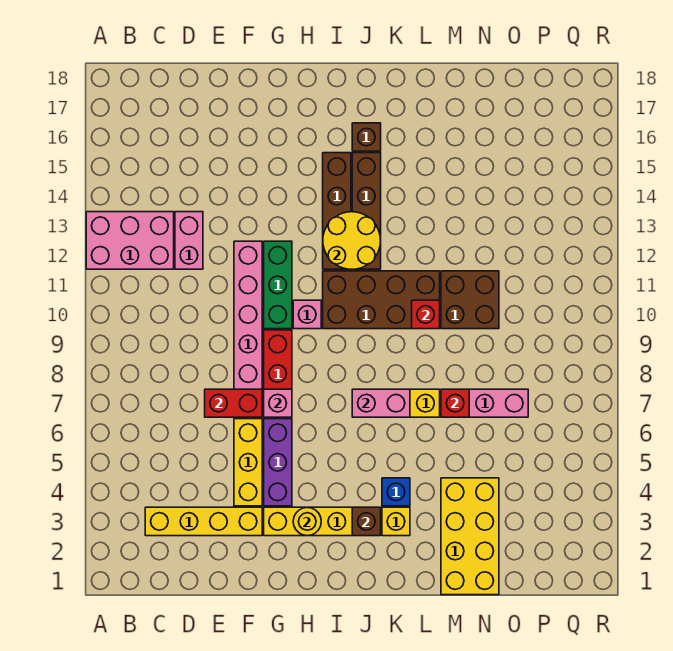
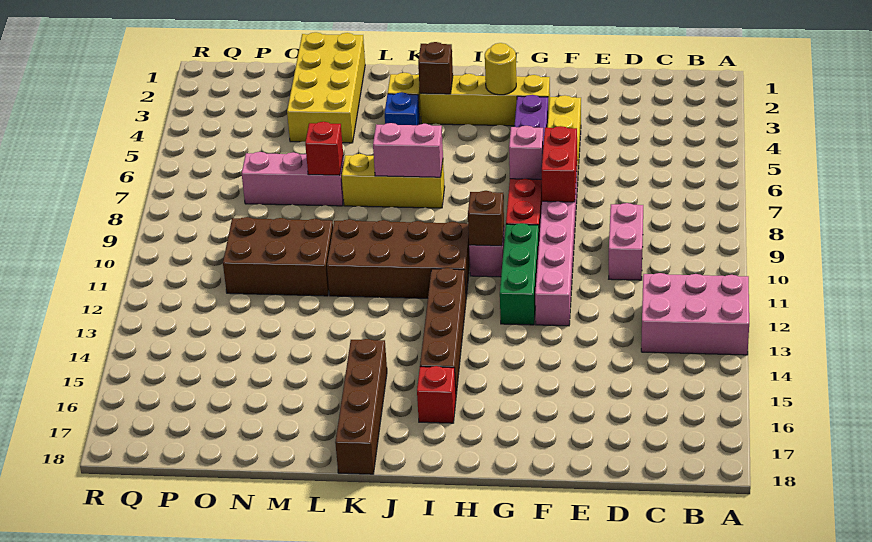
yellow 1x4 brick [145,507,262,536] -> none
pink 1x2 brick [175,212,203,269] -> pink 1x2 brick moved to [609,203,643,280]
red 1x2 brick [205,389,262,417] -> red 1x2 brick turned to [542,126,577,202]
yellow 2x2 round brick [323,212,381,269] -> none
brown 1x4 brick [352,153,381,269] -> brown 1x4 brick moved to [335,339,387,474]
brown 1x1 brick [352,123,381,151] -> brown 1x1 brick moved to [468,191,504,246]
red 1x1 brick [412,300,440,329] -> red 1x1 brick moved to [417,366,456,423]
brown 2x2 brick [441,271,499,329] -> brown 2x3 brick [223,217,333,296]

